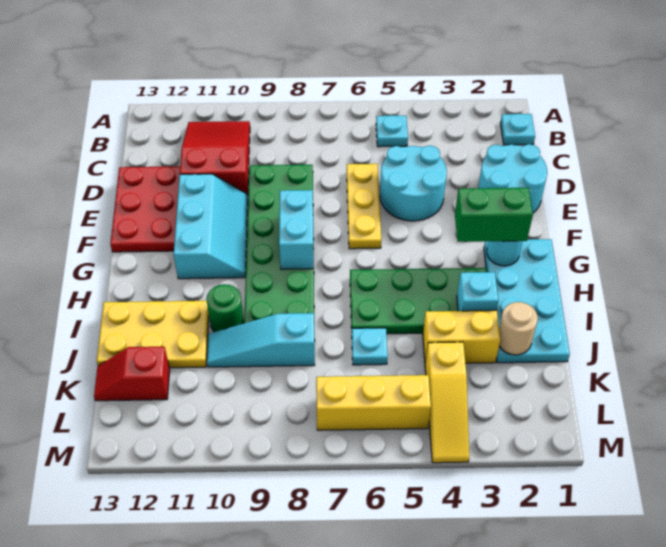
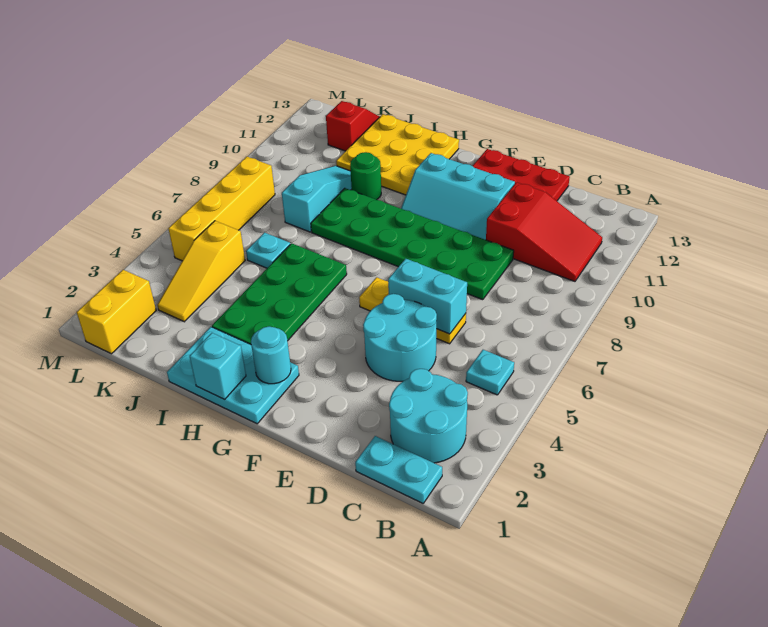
cyan 1x1 plate [500,114,535,145] -> cyan 1x2 plate [355,436,442,503]
cyan 2x2 round brick [478,144,547,213] -> cyan 2x2 round brick moved to [389,369,468,463]
cyan 1x2 brick [279,190,314,269] -> cyan 1x2 brick moved to [388,259,467,334]
cyan 2x4 plate [484,239,570,363] -> cyan 2x3 plate [167,327,299,424]
green 1x2 brick [455,188,533,242] -> none
cyan 1x1 brick [457,272,498,311] -> cyan 1x1 brick moved to [190,333,246,399]
yellow 2x3 plate [97,301,209,368] -> yellow 3x3 plate [336,114,459,195]
tan 1x1 round brick [499,302,538,355] -> none
yellow 1x2 brick [423,310,500,363] -> yellow 1x2 brick moved to [77,270,156,354]
yellow 1x3 slope [425,342,469,463] -> yellow 1x3 slope turned to [157,221,245,322]
yellow 1x3 brick [316,375,431,430] -> yellow 1x4 brick [168,157,275,261]

